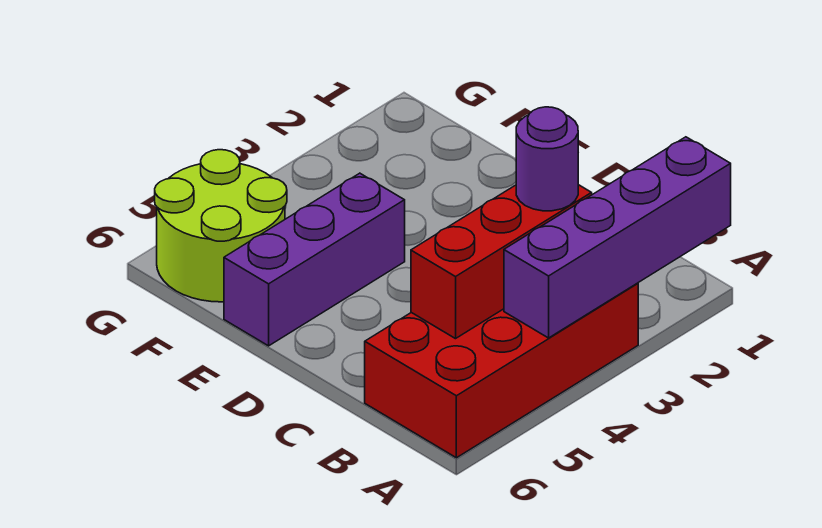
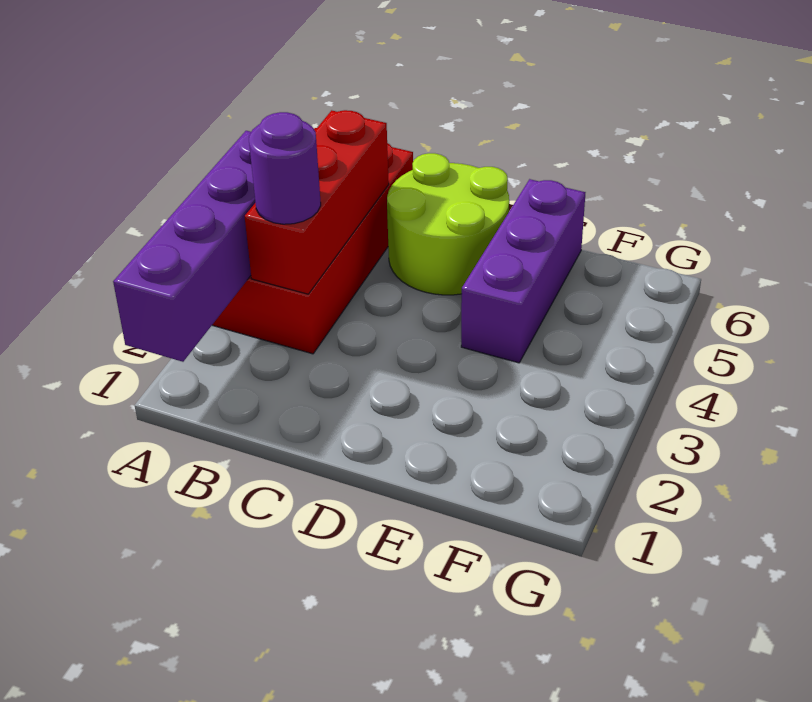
lime 2x2 round brick [155,150,287,302] -> lime 2x2 round brick moved to [387,153,509,295]

